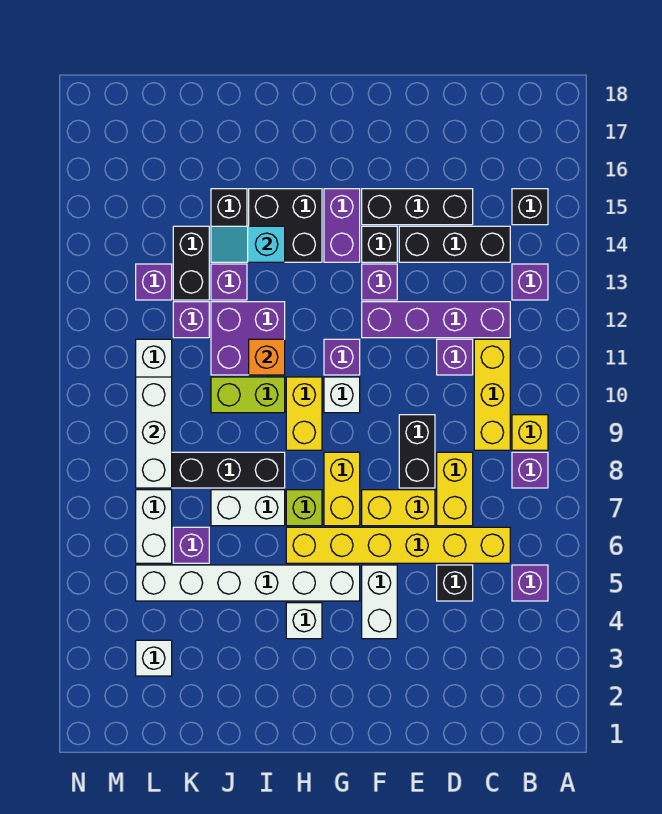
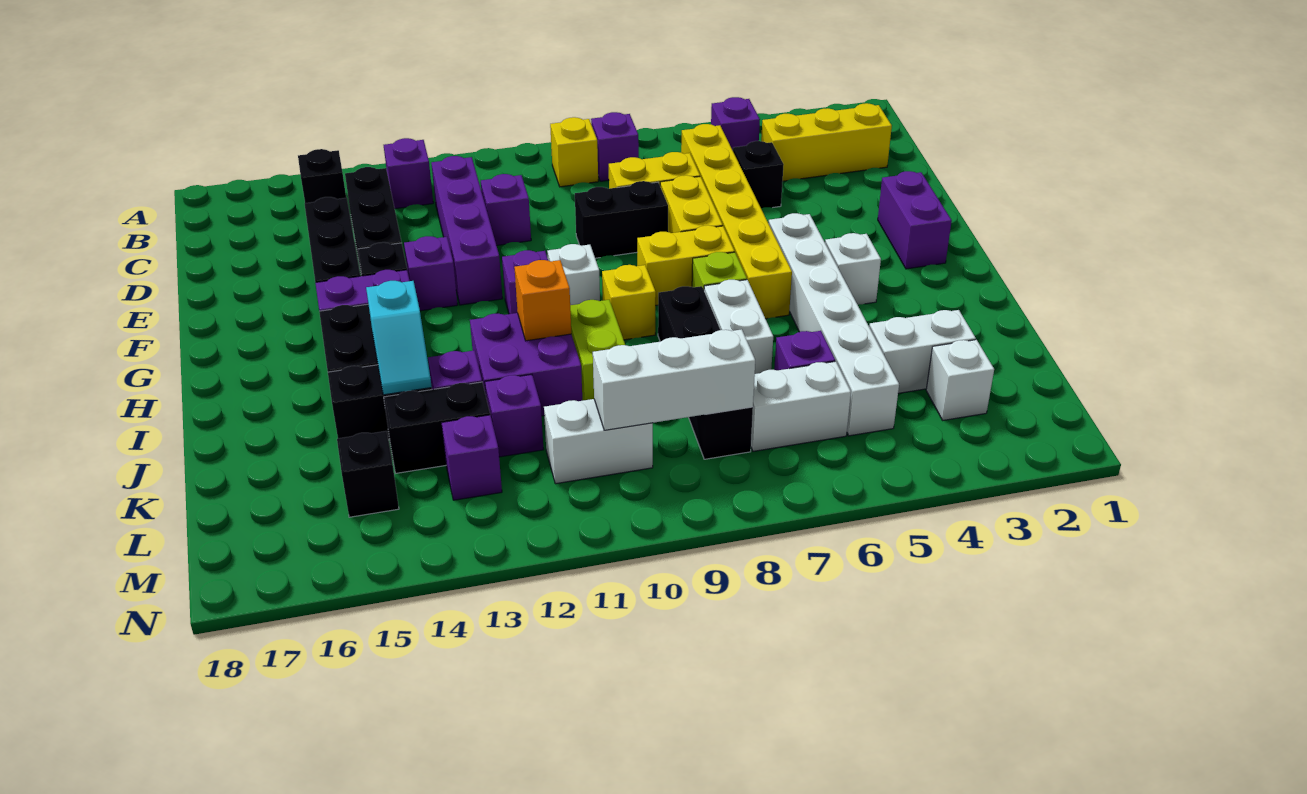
yellow 1x3 brick [474,339,510,450] -> yellow 1x3 brick moved to [761,103,892,181]
none -> purple 1x2 brick [878,171,952,269]
white 1x2 brick [362,565,397,639] -> white 1x2 brick moved to [869,310,976,393]
yellow 1x2 brick [286,377,322,450] -> yellow 1x1 brick [602,265,656,340]
none -> black 1x1 brick [337,431,399,517]

